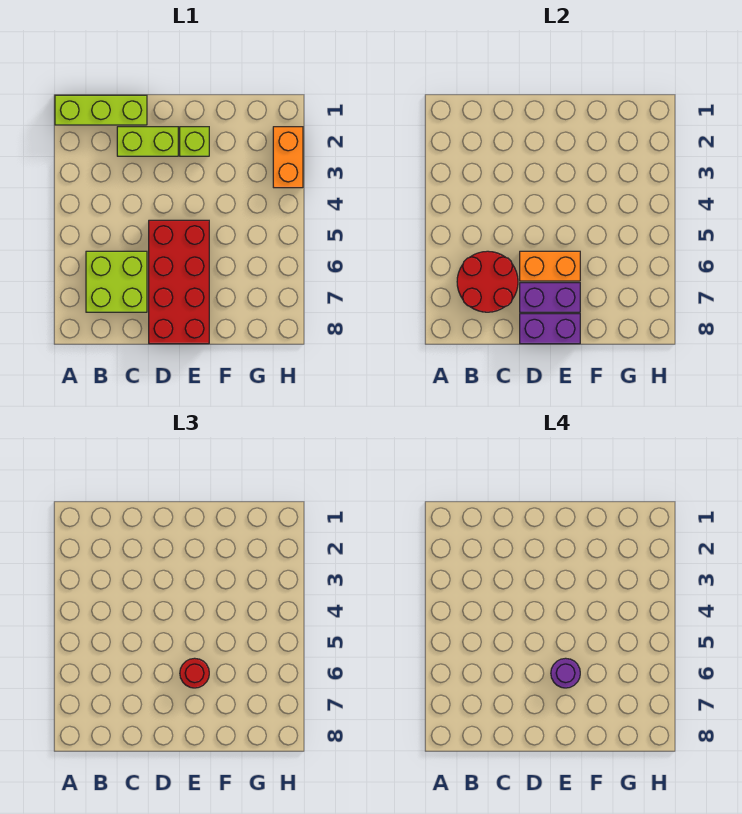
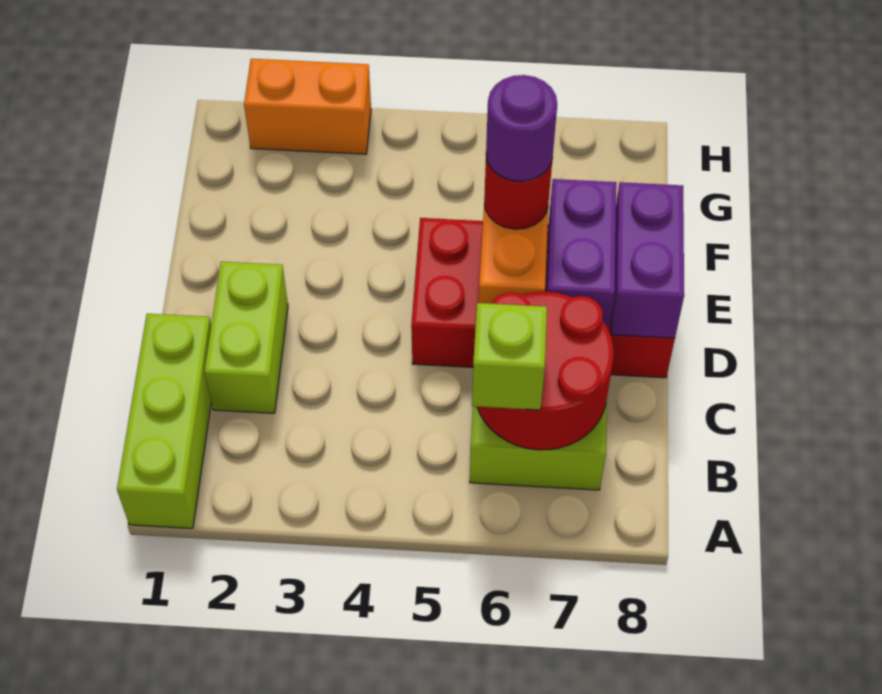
lime 1x1 brick [180,127,209,156] -> lime 1x1 brick moved to [472,303,547,410]

